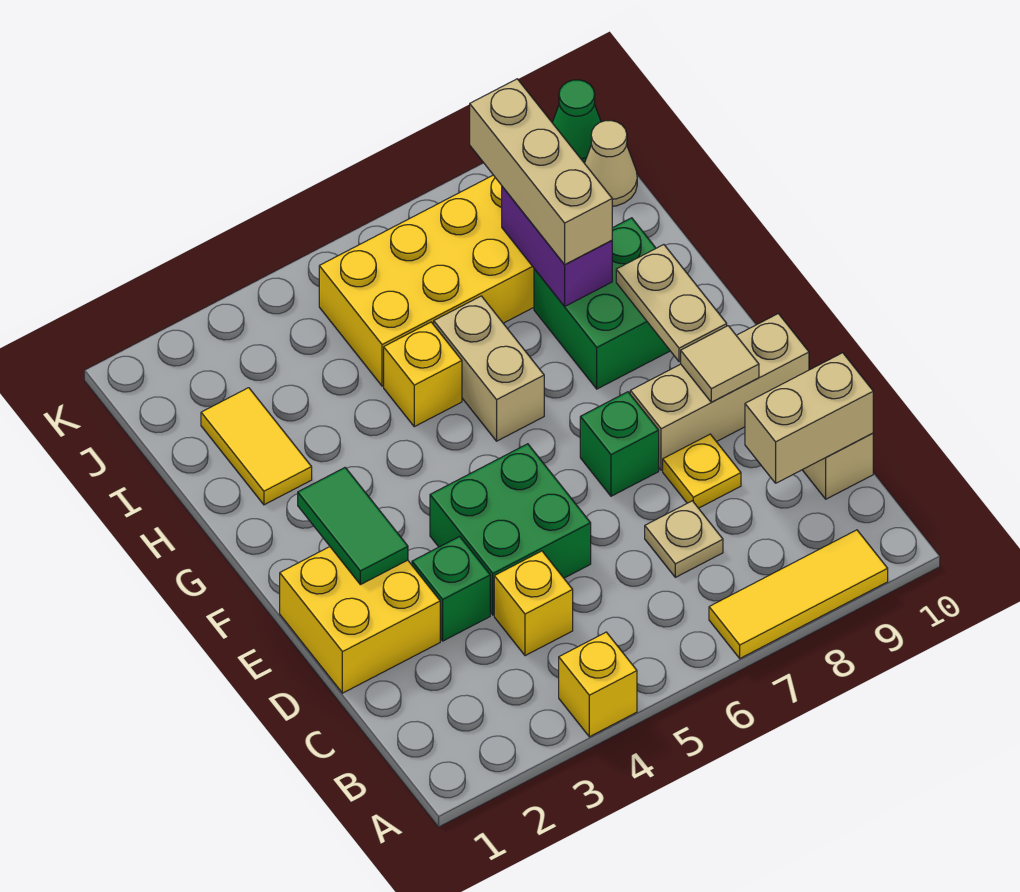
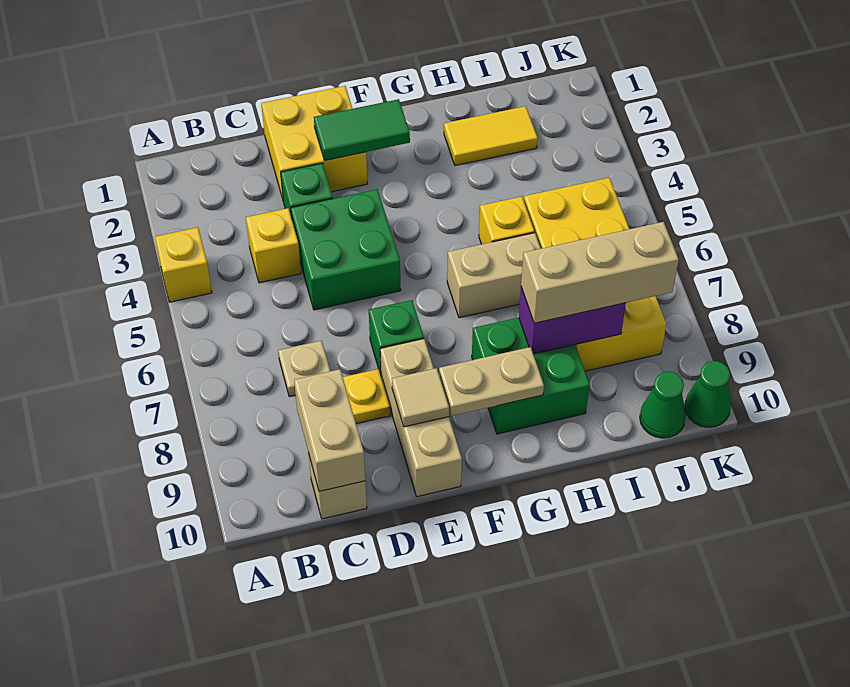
yellow 1x3 tile [709,530,888,658] -> none
tan 1x1 cone [585,121,637,206] -> green 1x1 cone [640,372,686,438]

